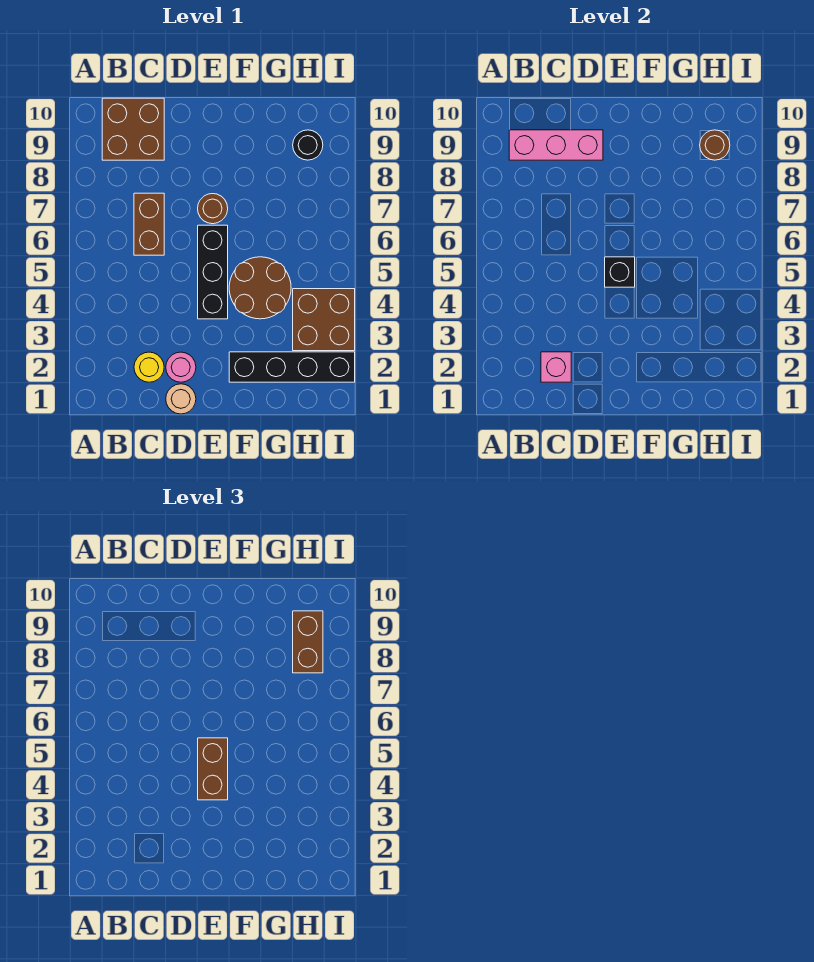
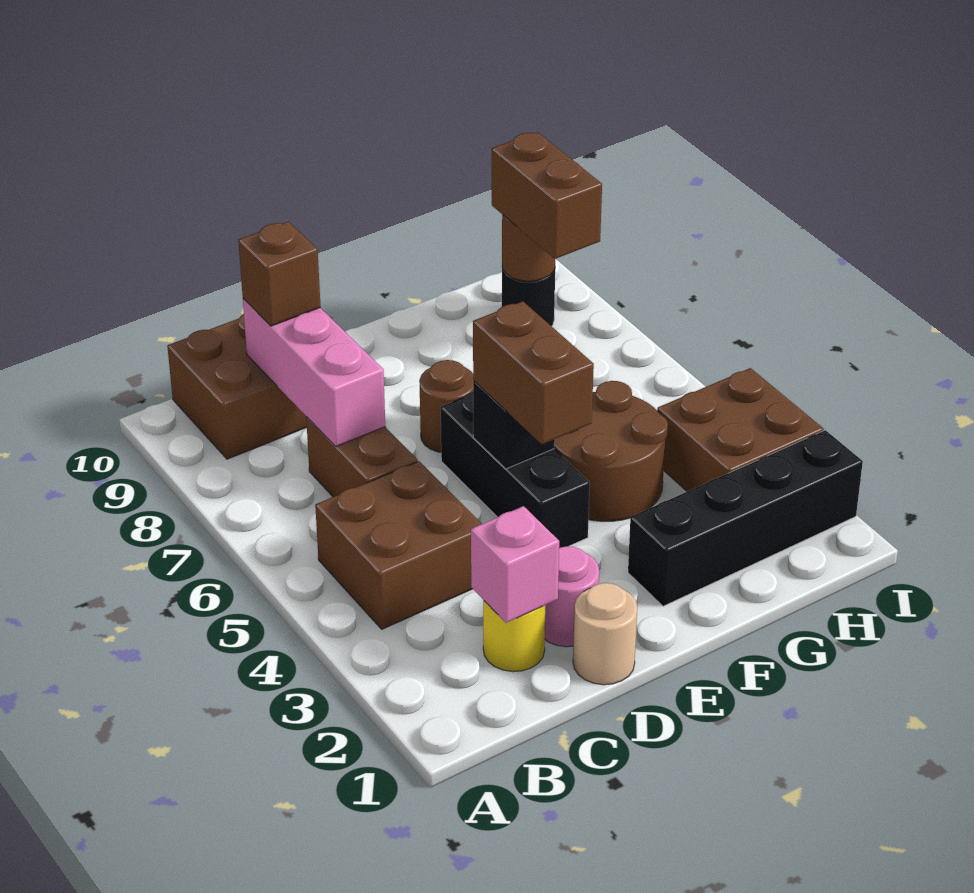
none -> brown 2x2 brick [315,461,482,629]
pink 1x3 brick [509,130,603,160] -> pink 1x3 brick turned to [243,299,385,447]
none -> brown 1x1 brick [238,221,321,326]

